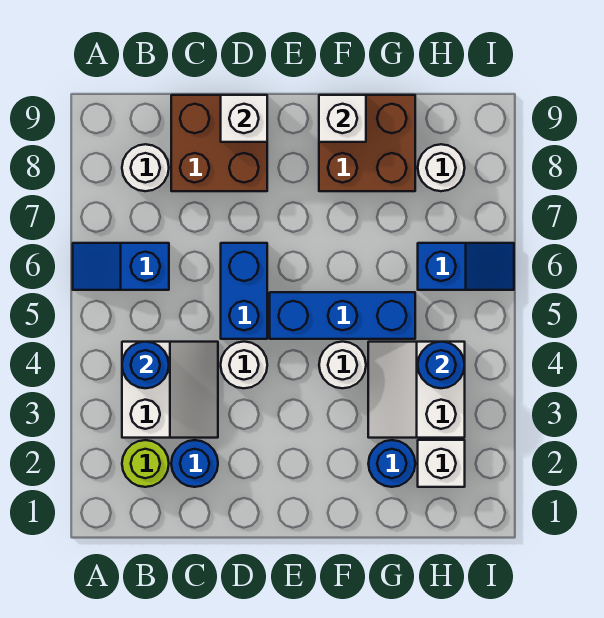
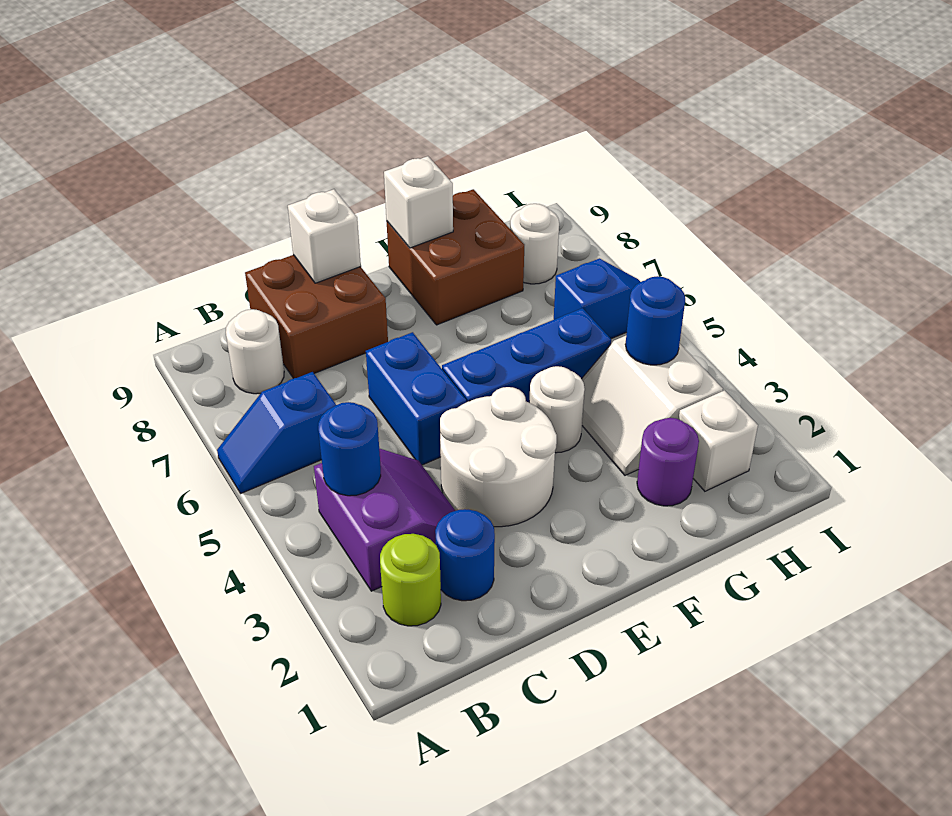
white 2x2 slope [122,342,218,438] -> purple 2x2 slope [314,448,455,591]
white 1x1 round brick [221,342,267,388] -> white 2x2 round brick [440,387,557,527]
blue 1x1 round brick [368,440,415,487] -> purple 1x1 round brick [637,418,699,506]

